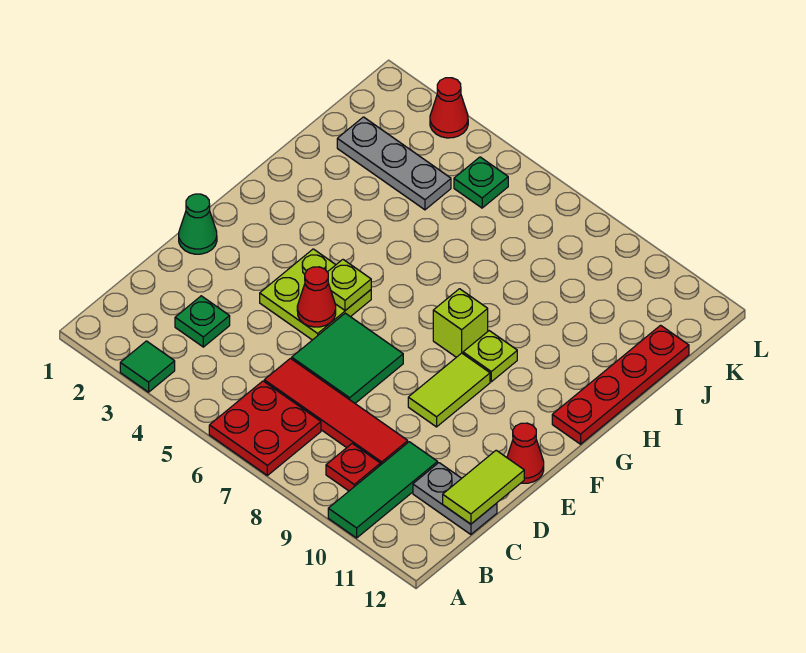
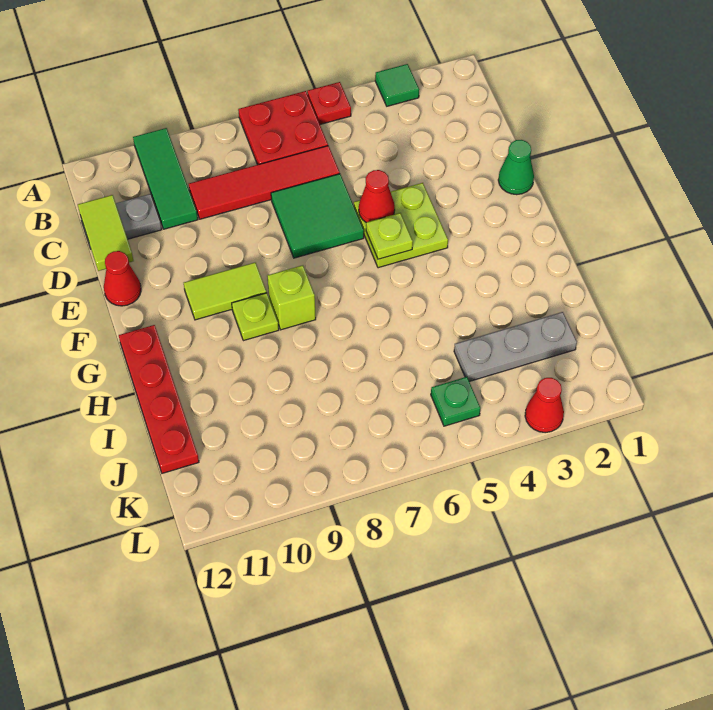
red 1x1 plate [326,444,380,491] -> red 1x1 plate moved to [307,82,351,124]
green 1x1 plate [175,296,230,347] -> none
lime 1x2 tile [408,353,490,427] -> lime 1x2 tile turned to [184,263,267,320]

